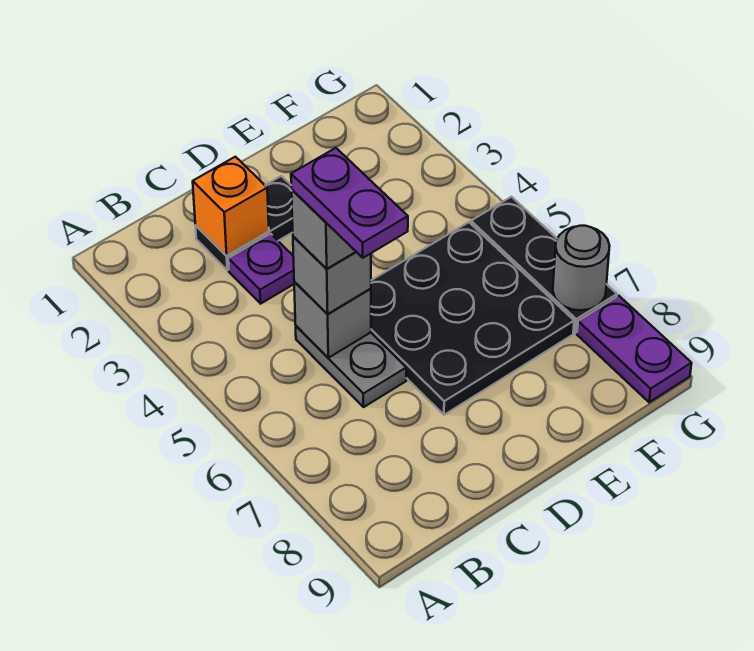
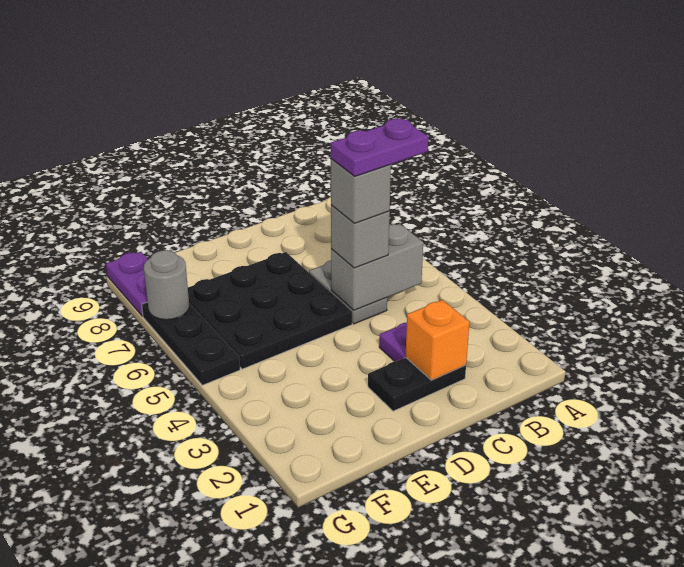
grey 1x1 brick [294,282,371,358] -> grey 1x2 brick [331,224,423,310]
purple 1x2 plate [291,148,408,258] -> purple 1x2 plate turned to [330,119,428,176]

